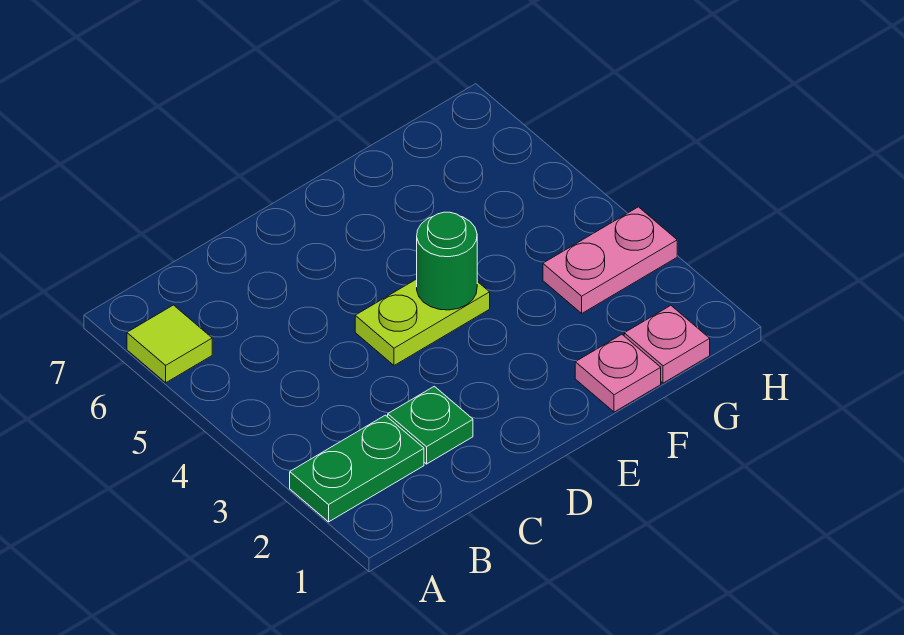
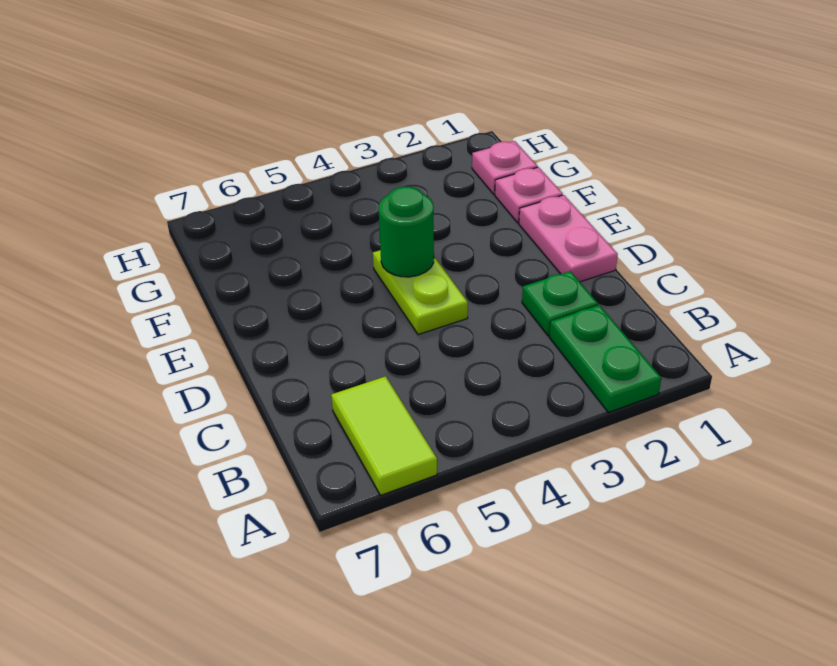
lime 1x1 tile [127,305,212,383] -> lime 1x2 tile [331,376,437,495]
pink 1x2 plate [543,207,677,313] -> pink 1x2 plate moved to [519,195,618,282]

